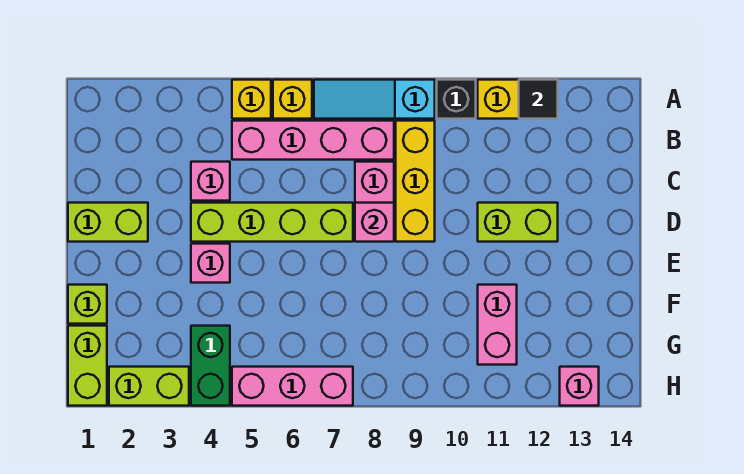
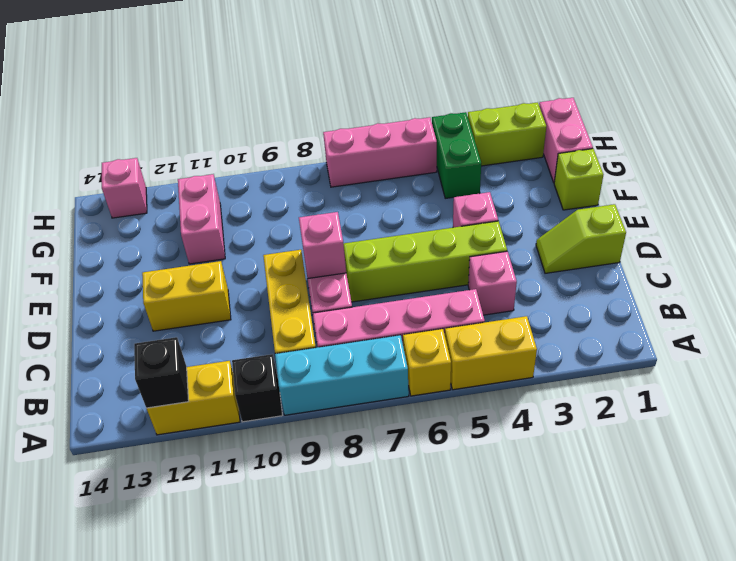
yellow 1x1 brick [232,80,271,119] -> yellow 1x2 brick [445,316,537,390]
cyan 1x3 slope [314,80,435,119] -> cyan 1x3 brick [275,335,409,415]
black 1x1 tile [519,80,558,119] -> black 1x1 brick [134,337,189,408]
lime 1x2 brick [68,203,148,242] -> lime 1x2 slope [536,204,626,273]
lime 1x2 brick [478,203,558,242] -> yellow 1x2 brick [142,261,231,331]
lime 1x2 brick [68,326,107,406] -> pink 1x2 brick [539,98,593,182]

